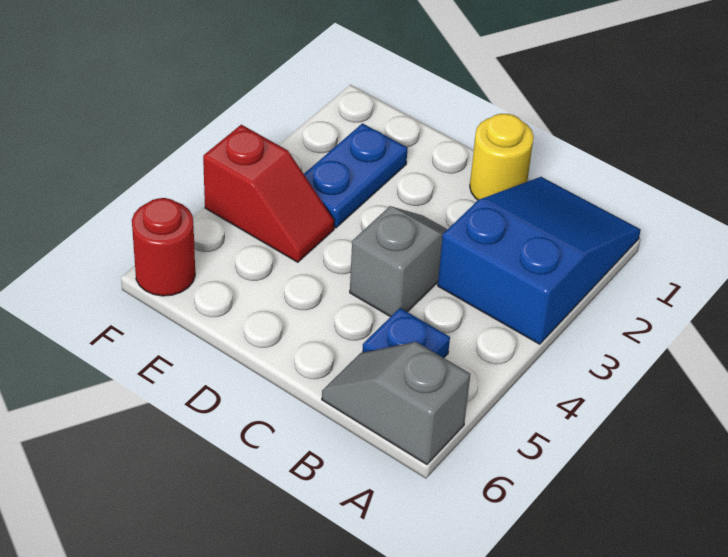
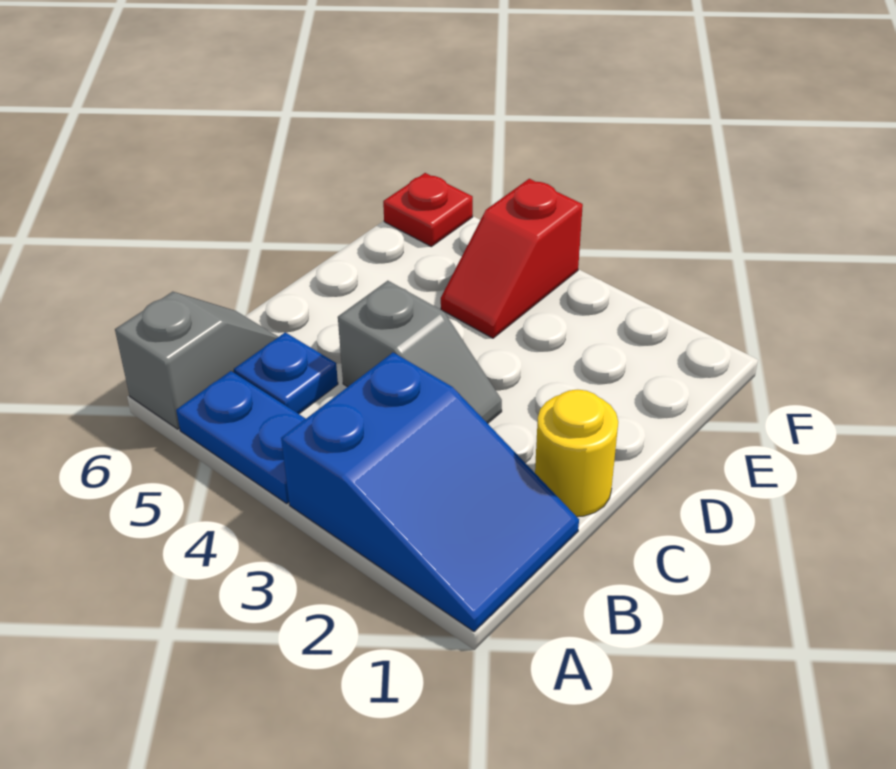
blue 1x2 plate [304,123,408,228] -> blue 1x2 plate moved to [176,371,306,503]
red 1x1 round brick [132,198,195,296] -> red 1x1 plate [383,173,473,247]

